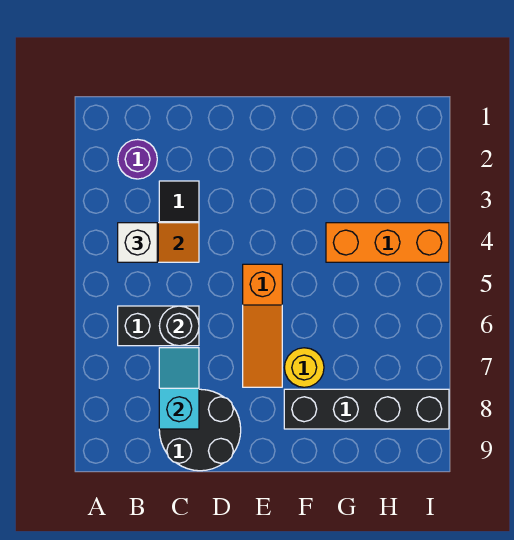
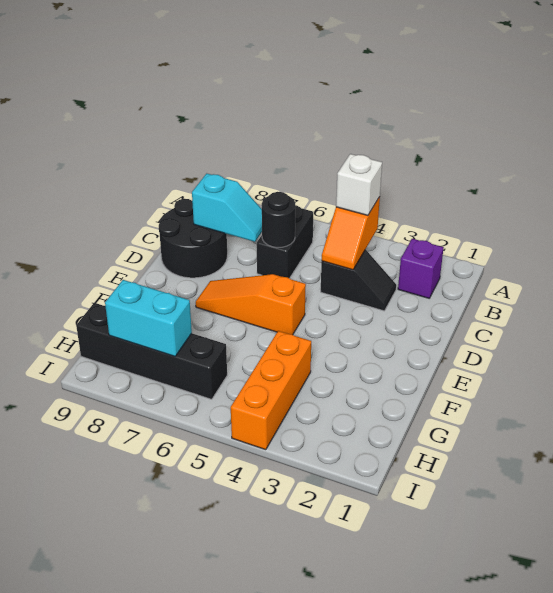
purple 1x1 round brick [118,139,157,179] -> purple 1x1 brick [398,239,444,298]
yellow 1x1 round brick [284,348,324,387] -> none
black 1x4 brick [284,389,449,429] -> black 1x4 brick turned to [76,303,227,399]
none -> cyan 1x2 brick [105,280,192,356]

